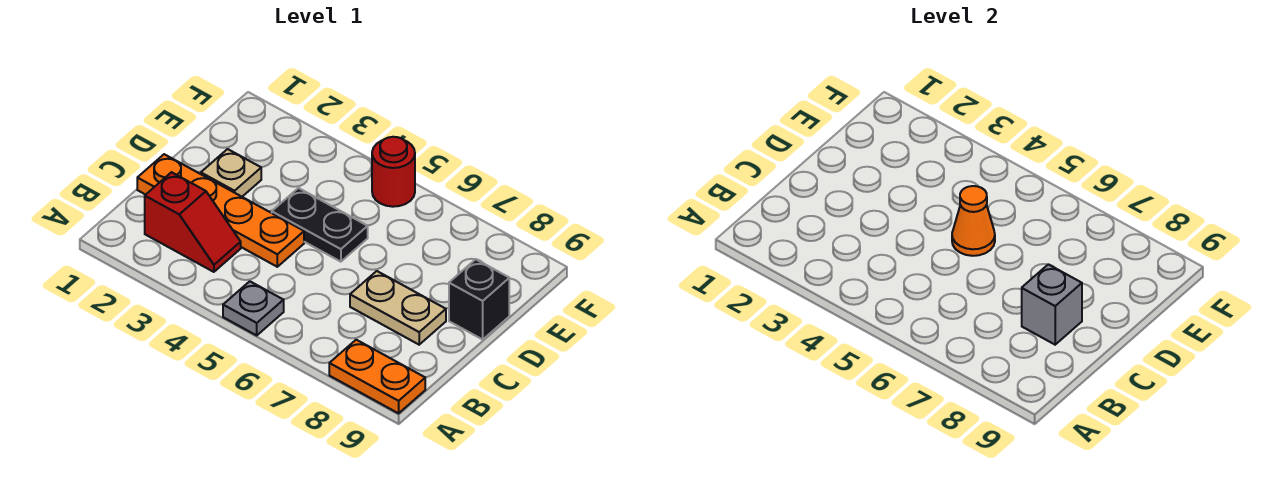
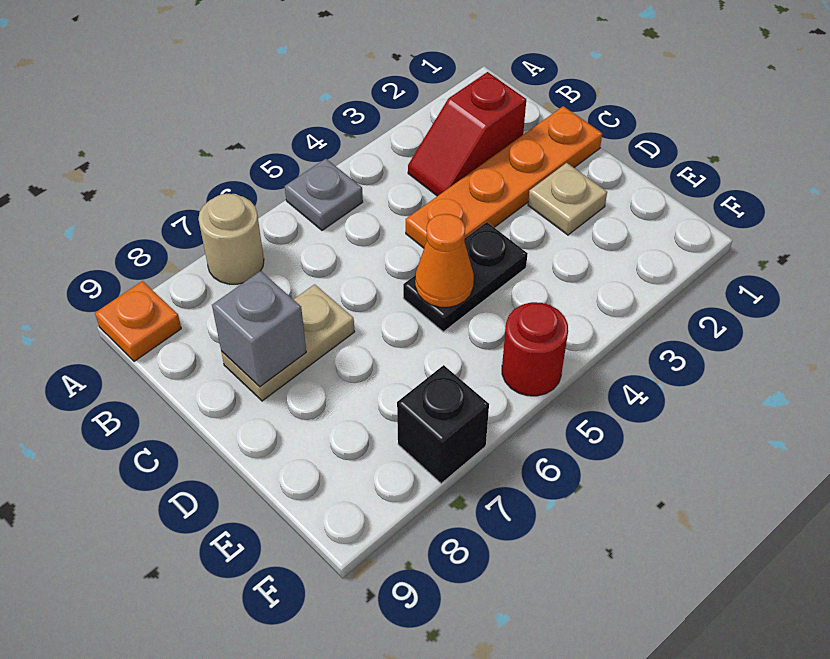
none -> tan 1x1 round brick [199,194,264,284]
orange 1x2 plate [329,340,425,413] -> orange 1x1 plate [95,281,181,361]
black 1x1 brick [449,259,509,339] -> black 1x1 brick moved to [397,365,489,483]

